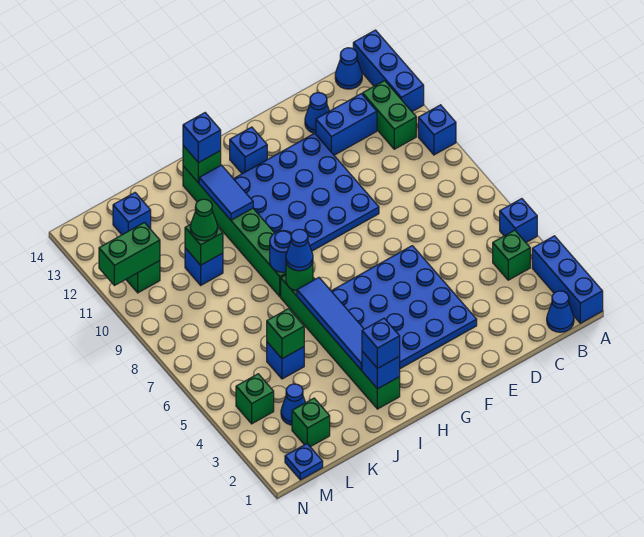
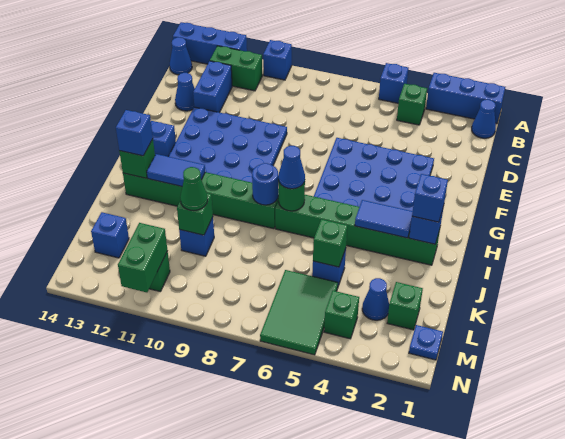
blue 1x4 tile [297,278,364,370] -> blue 1x2 tile [355,200,413,238]
none -> green 2x3 tile [260,270,338,355]

